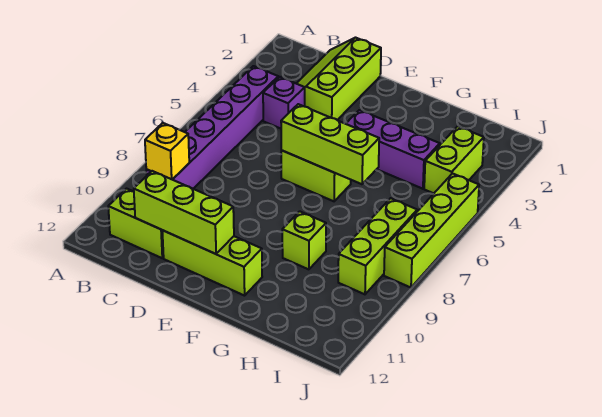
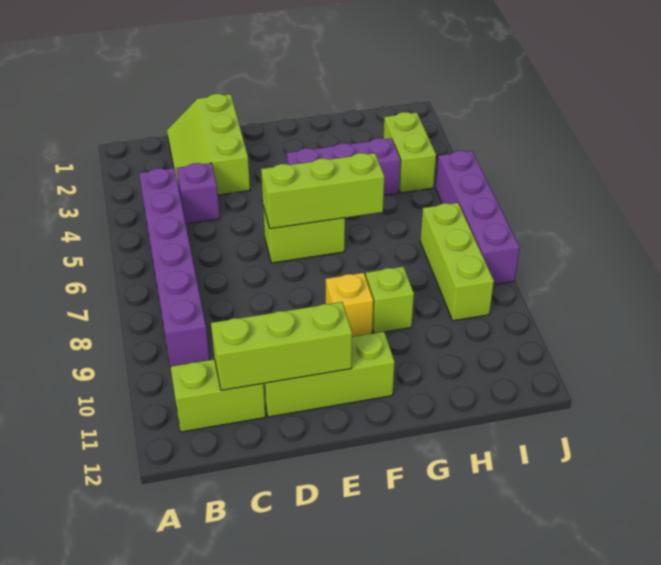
yellow 1x1 brick [145,123,189,180] -> yellow 1x1 brick moved to [326,273,373,337]
lime 1x4 brick [384,174,479,288] -> purple 1x4 brick [436,151,520,284]

